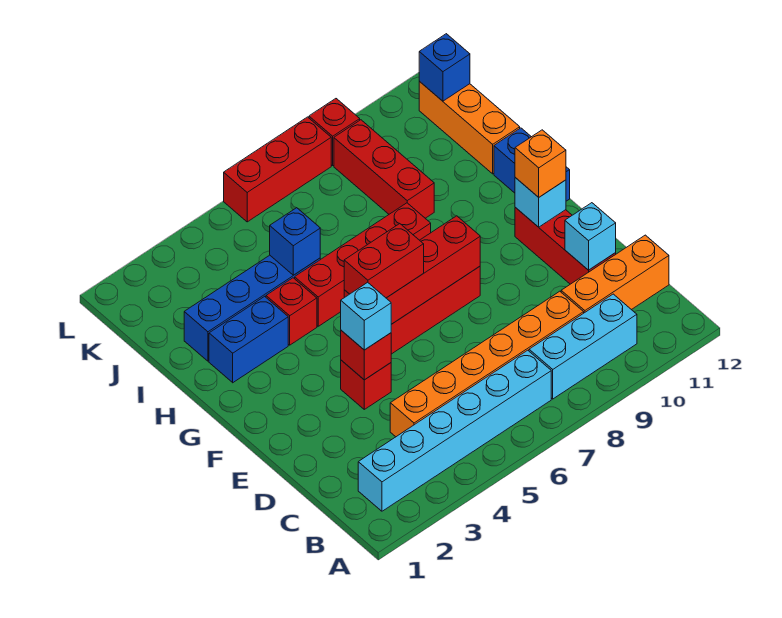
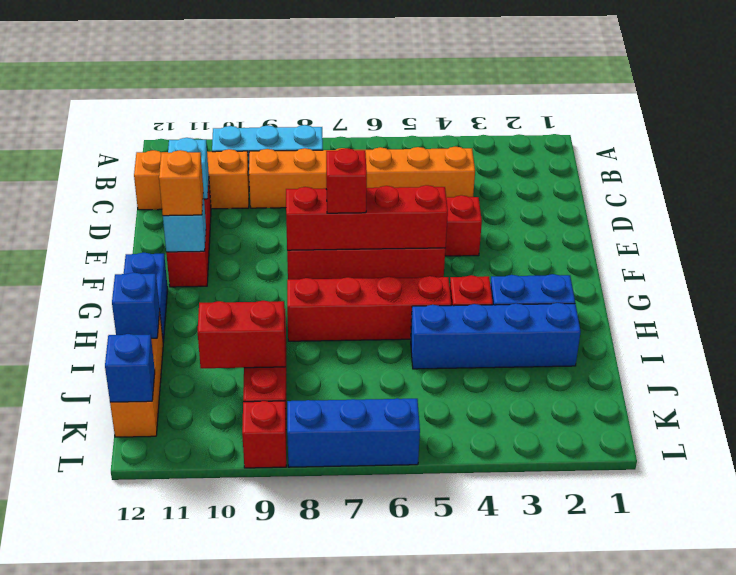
cyan 1x6 brick [358,350,551,511] -> none
red 1x1 brick [341,330,391,380] -> red 1x1 brick moved to [326,148,367,213]
cyan 1x1 brick [341,282,391,350] -> none
red 1x2 brick [344,224,424,298] -> red 1x2 brick moved to [198,301,285,368]
blue 1x1 brick [270,208,320,275] -> blue 1x1 brick moved to [112,273,160,338]
red 1x3 brick [224,117,331,222] -> blue 1x3 brick [287,398,420,467]

